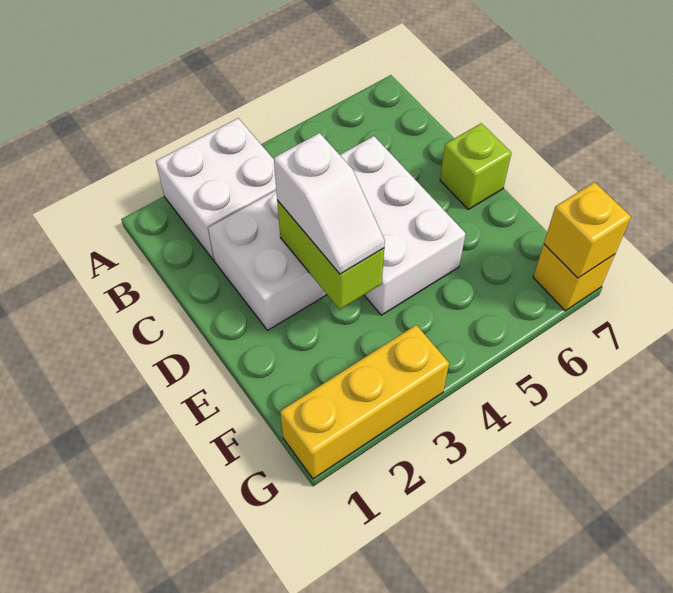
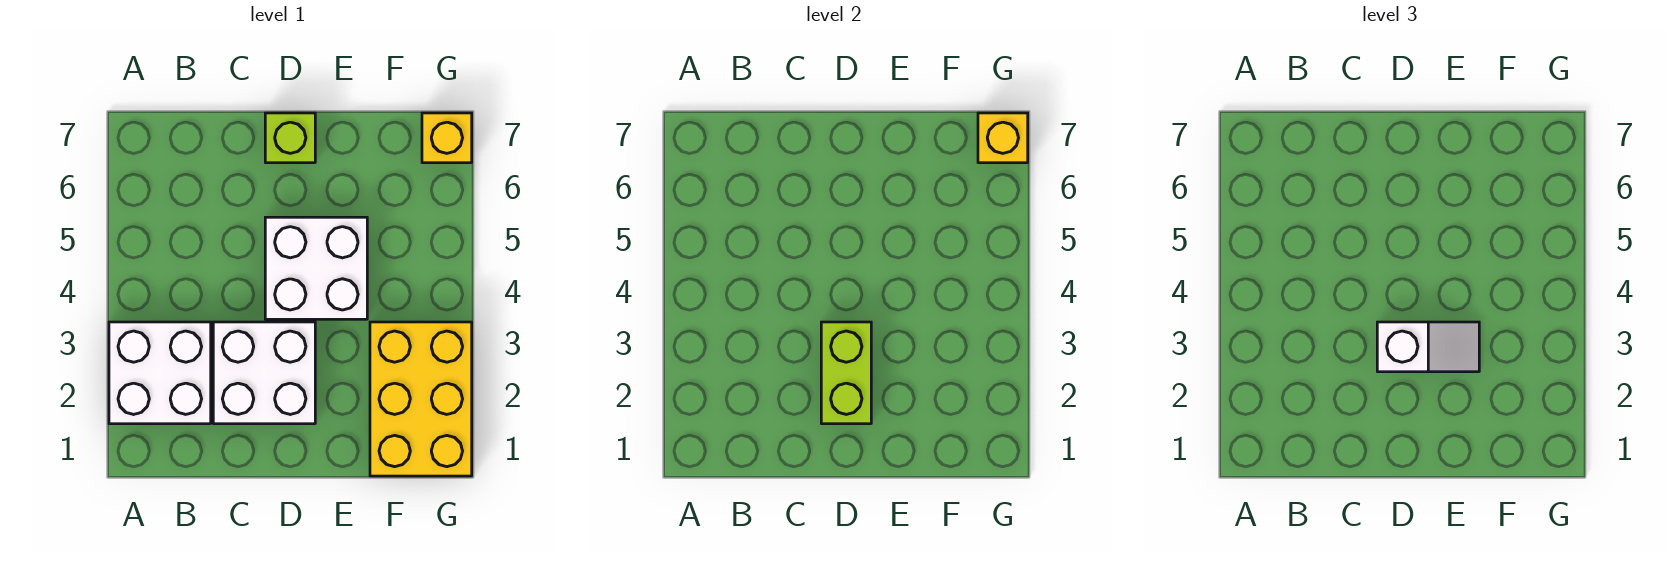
white 2x3 brick [340,136,466,315] -> white 2x2 brick [265,217,367,319]
lime 1x2 brick [277,201,384,309] -> lime 1x2 brick turned to [821,322,871,424]
yellow 1x3 brick [280,325,449,479] -> yellow 2x3 brick [370,322,472,476]

